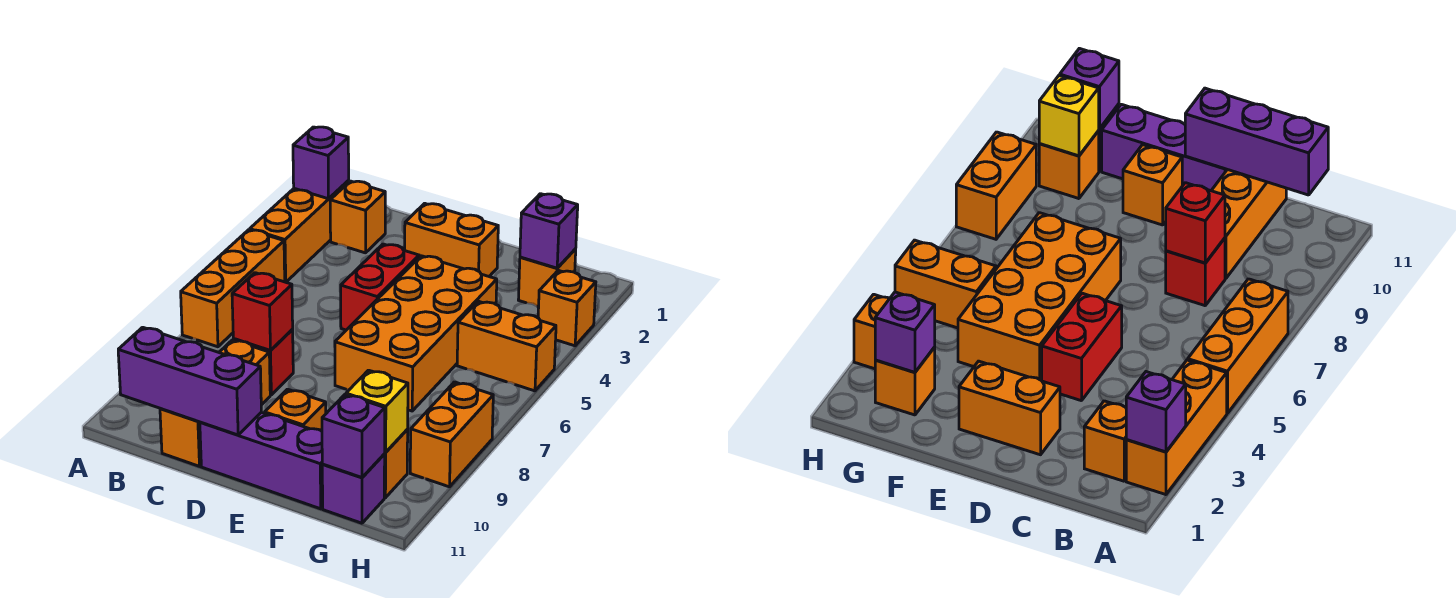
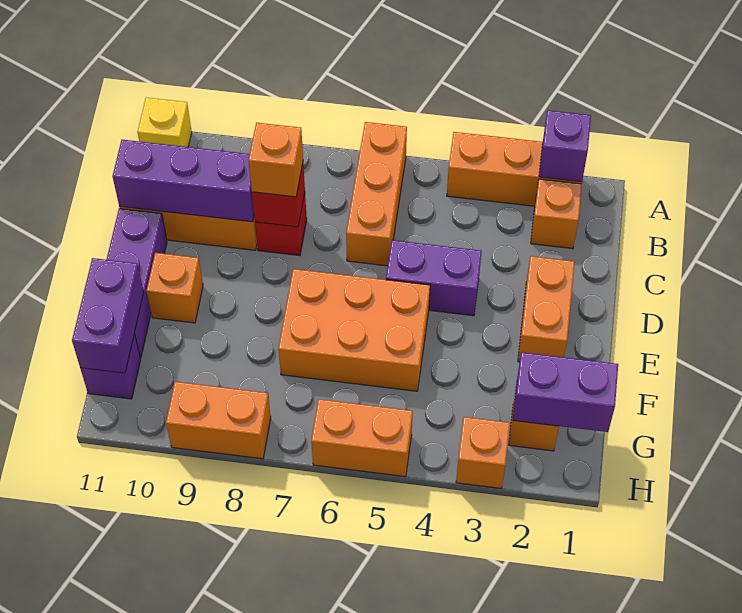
orange 1x3 brick [181,230,285,347] -> orange 1x3 brick turned to [346,122,407,266]
purple 1x3 brick [118,327,261,435] -> purple 1x3 brick turned to [112,140,254,222]
red 1x2 brick [341,244,419,330] -> purple 1x2 brick [386,240,482,316]
orange 2x4 brick [335,256,497,411] -> orange 2x3 brick [278,269,430,391]
purple 1x1 brick [520,194,578,268] -> purple 1x2 brick [513,352,618,432]
orange 1x2 brick [457,301,556,391] -> orange 1x2 brick turned to [311,399,413,477]
orange 1x1 brick [384,430,408,498] -> orange 1x1 brick moved to [249,123,303,197]
yellow 1x1 brick [346,370,408,452] -> yellow 1x1 brick moved to [138,98,192,147]
purple 1x1 brick [322,395,385,477] -> purple 1x2 brick [72,258,144,373]

